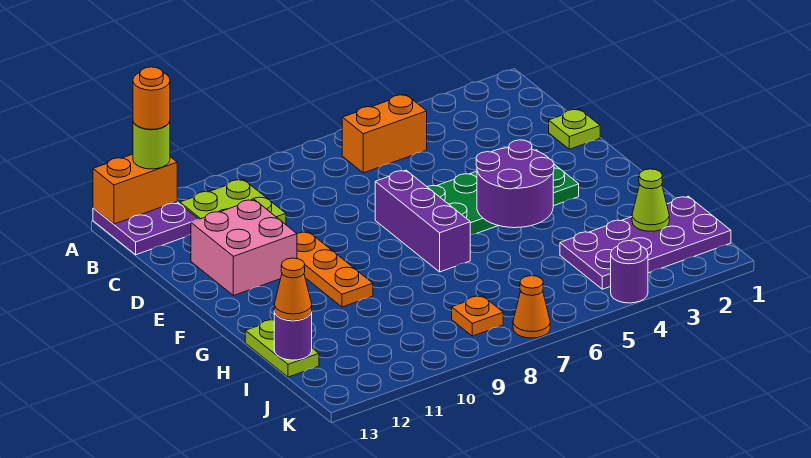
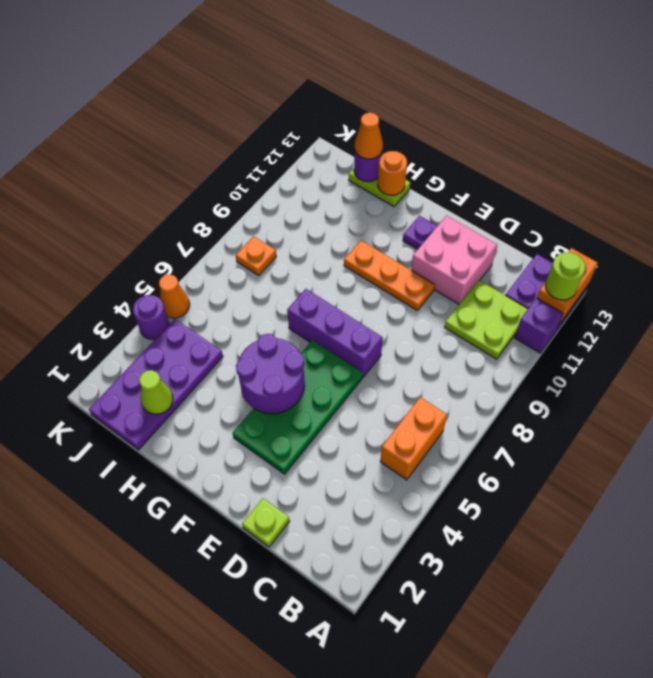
none -> purple 1x1 brick [515,298,563,353]
orange 1x1 round brick [133,67,170,129] -> orange 1x1 round brick moved to [378,151,407,195]
none -> purple 1x1 plate [403,216,437,249]
orange 1x1 cone [513,276,550,338] -> orange 1x1 cone moved to [159,274,190,318]

